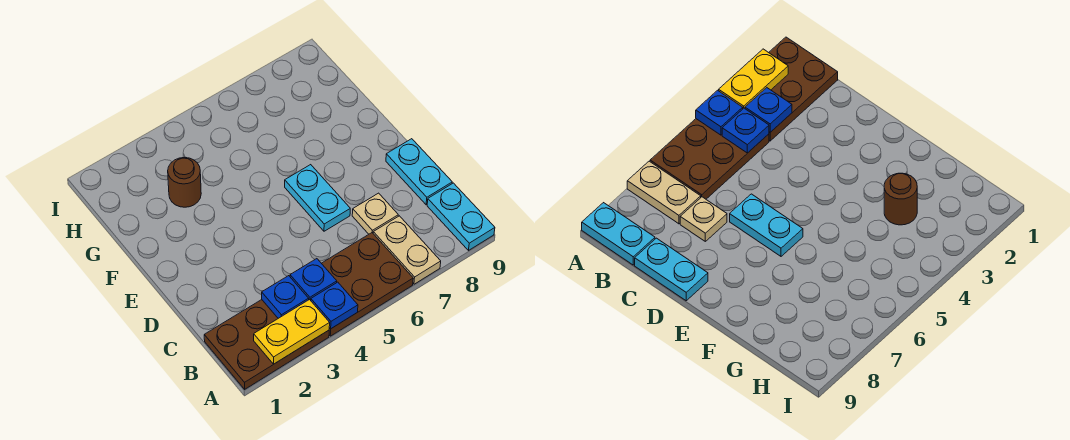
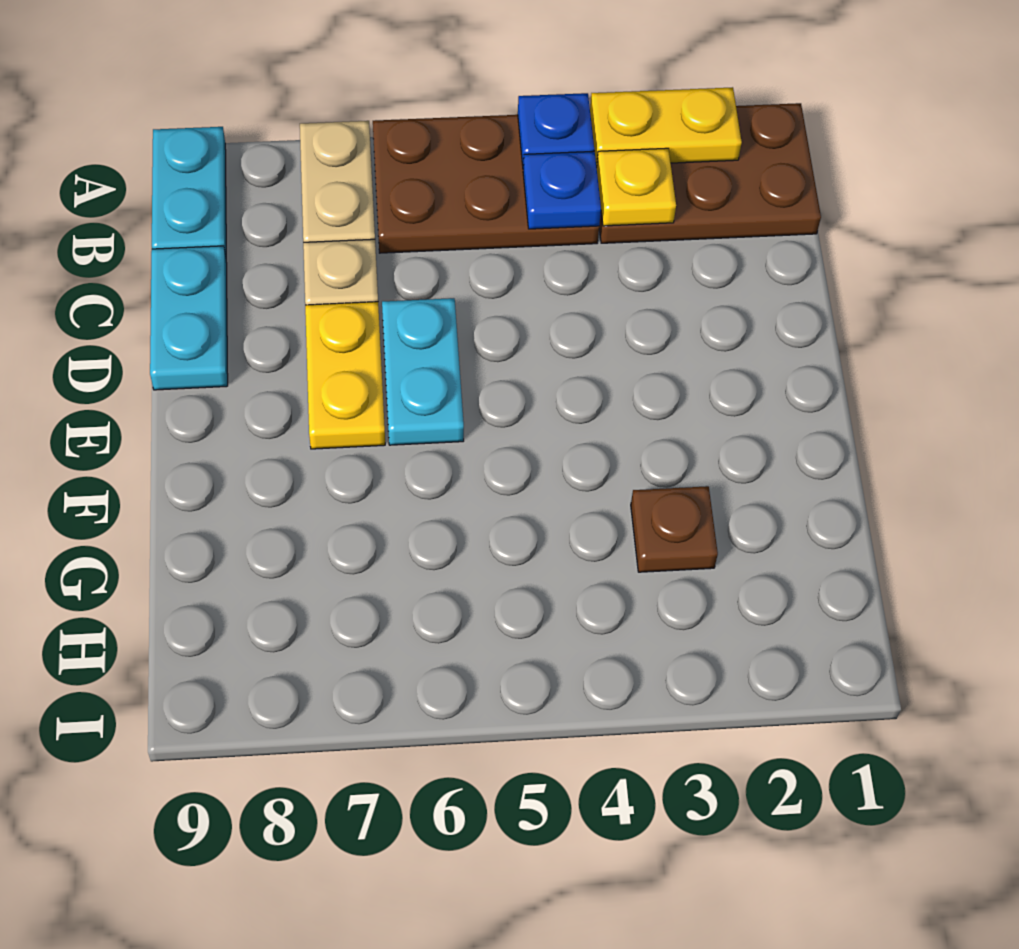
blue 1x1 plate [262,276,309,318] -> yellow 1x1 plate [596,148,676,226]
none -> yellow 1x2 plate [305,302,385,449]
brown 1x1 round brick [168,157,201,207] -> brown 1x1 plate [631,486,718,572]

